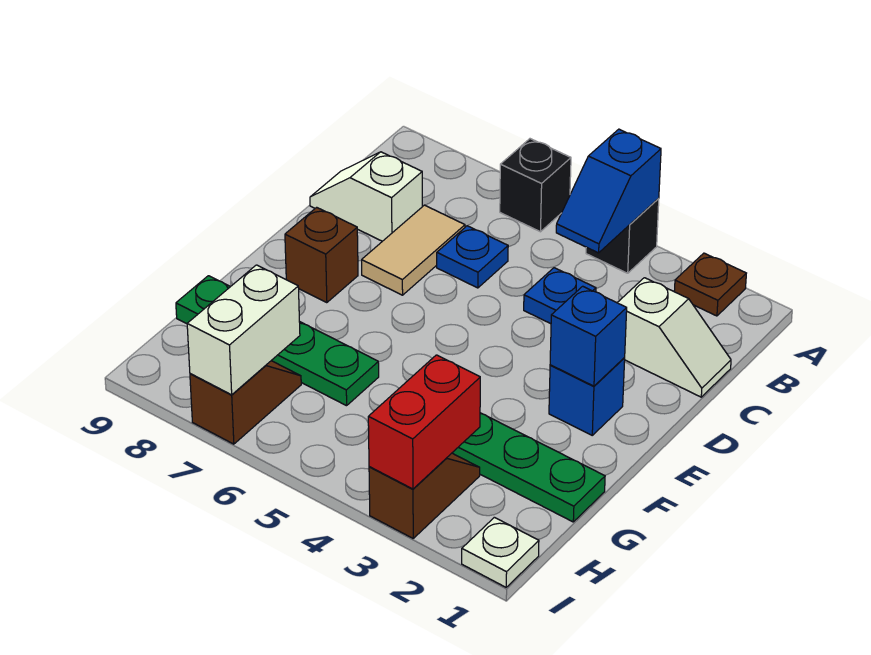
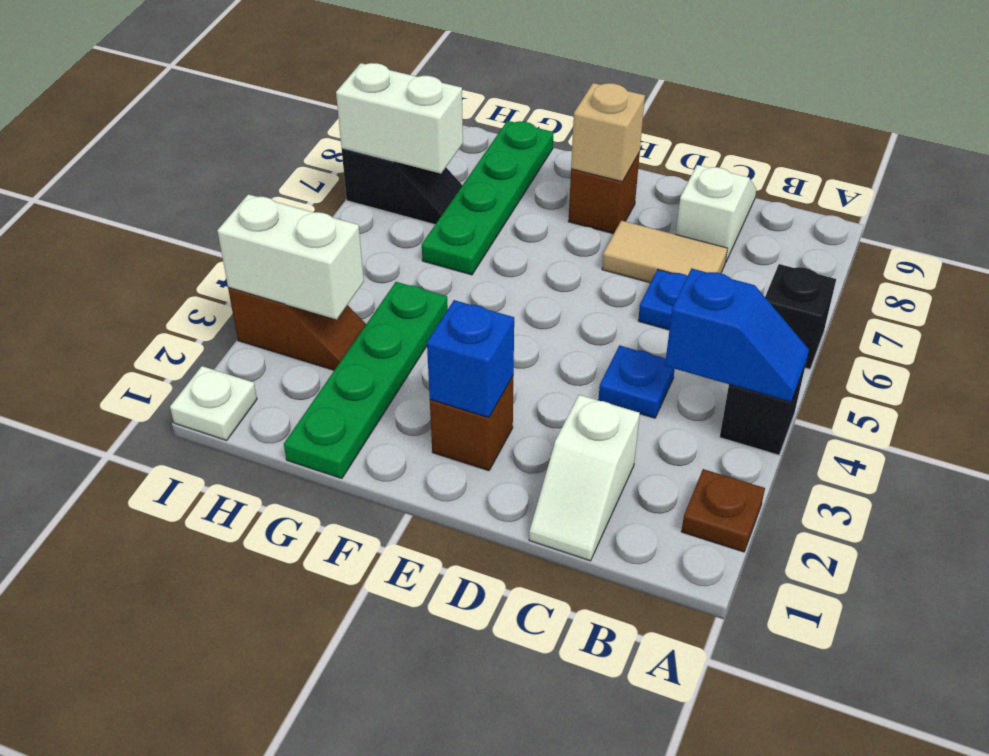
blue 1x2 slope [556,129,661,253] -> blue 1x2 slope turned to [665,268,809,402]
blue 1x1 brick [549,358,625,435] -> brown 1x1 brick [430,377,513,471]
none -> tan 1x1 brick [571,83,645,182]
red 1x2 brick [368,355,480,489] -> white 1x2 brick [217,194,364,319]
brown 1x2 slope [190,361,301,444] -> black 1x2 slope [342,148,462,224]

